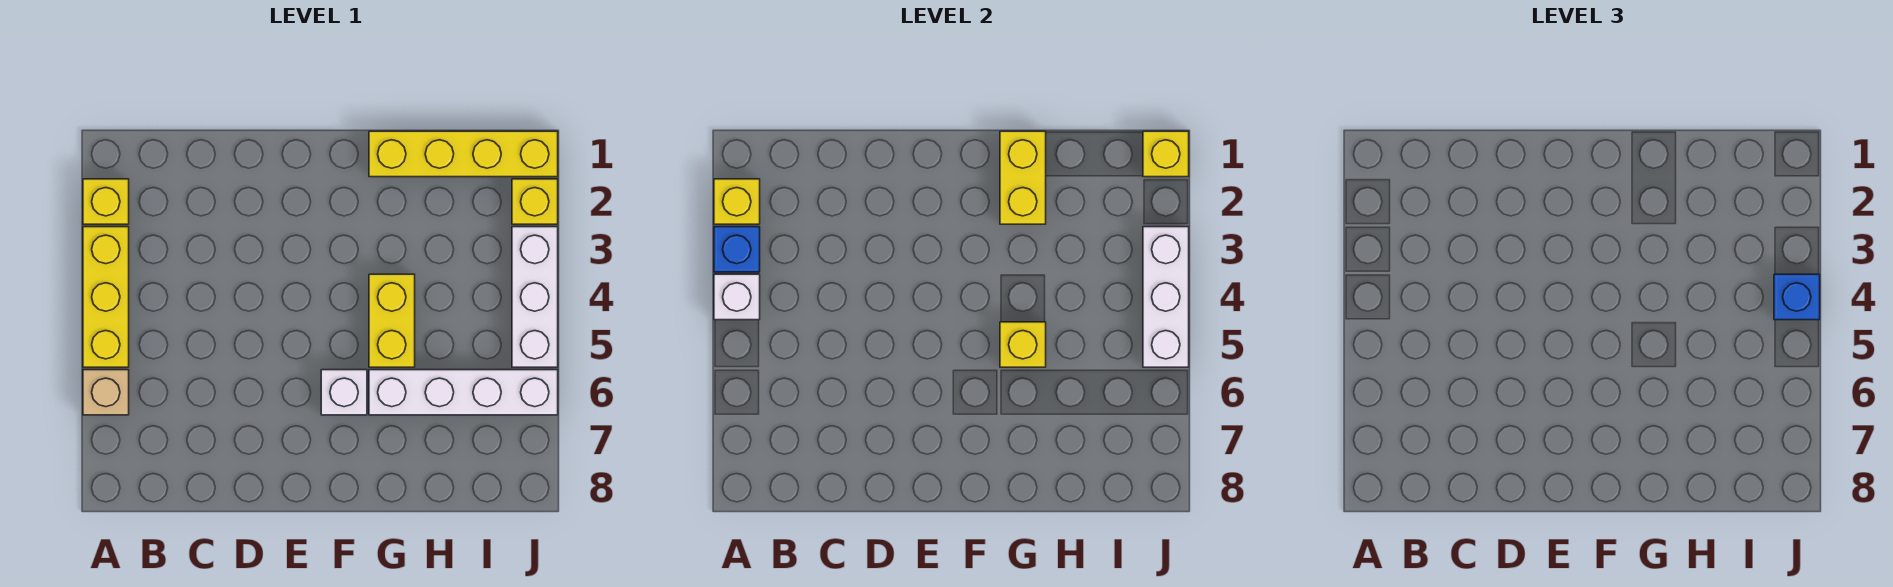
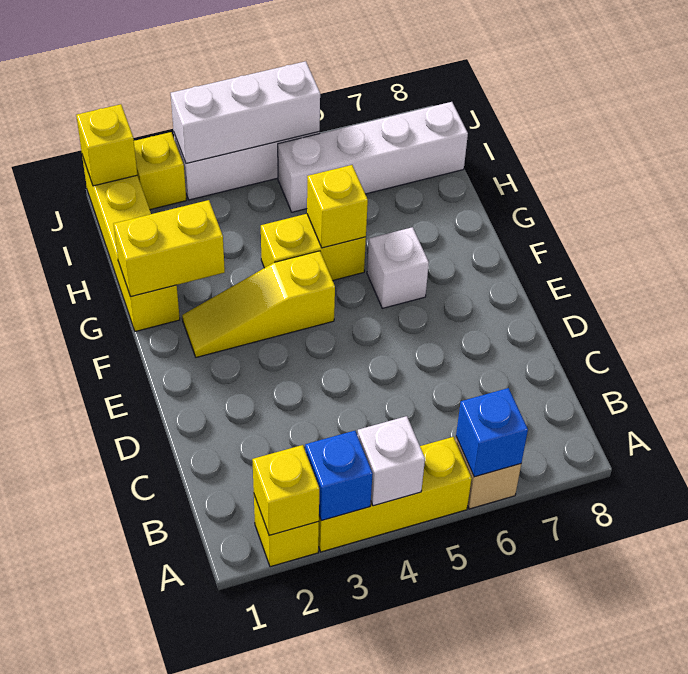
none -> yellow 1x3 slope [182,251,335,357]
white 1x4 brick [369,370,558,415] -> white 1x4 brick turned to [278,102,468,212]
blue 1x1 brick [1774,274,1820,320] -> blue 1x1 brick moved to [456,388,528,477]

